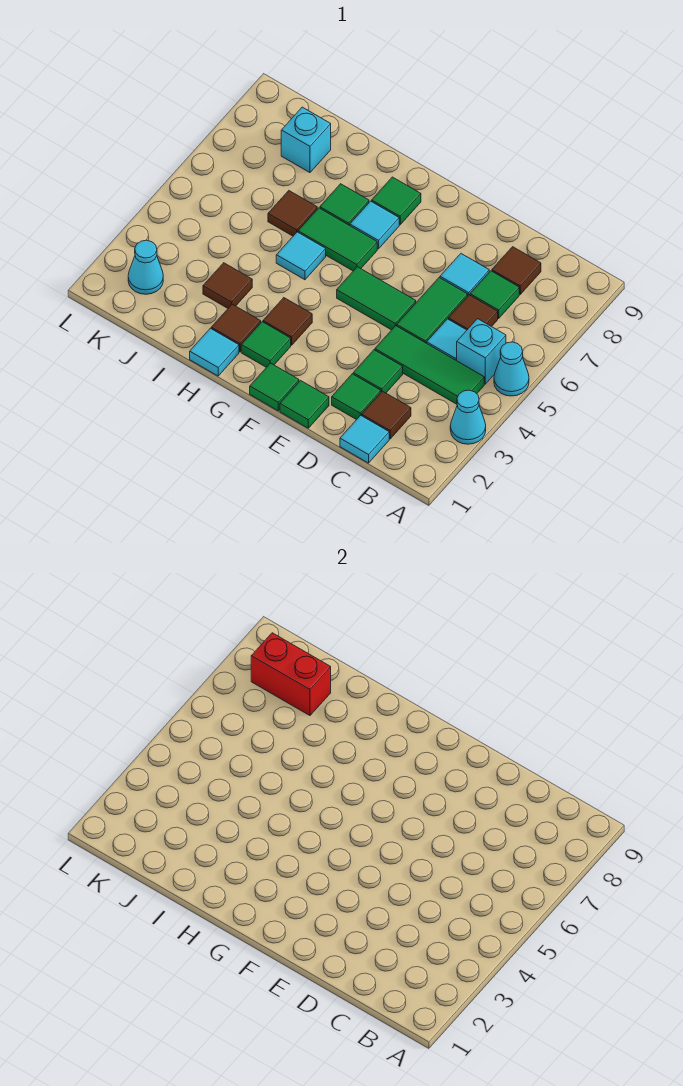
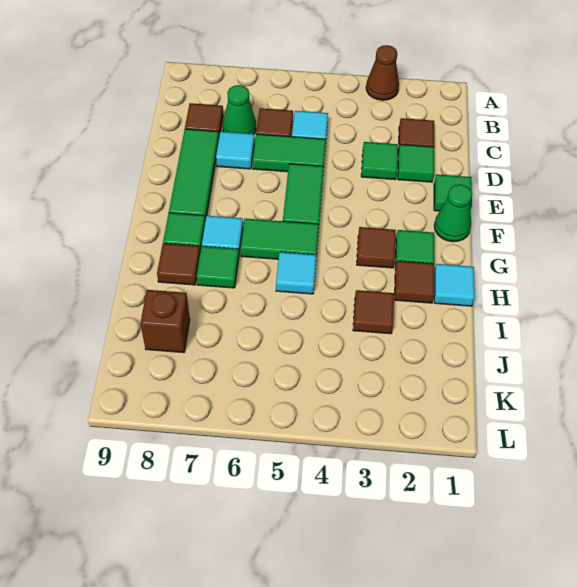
cyan 1x1 cone [450,390,486,444] -> brown 1x1 cone [366,45,399,100]
cyan 1x1 cone [494,342,529,396] -> none
green 1x3 tile [375,326,484,404] -> green 1x3 tile moved to [169,129,219,221]
cyan 1x1 brick [457,319,506,384] -> none
cyan 1x1 tile [340,415,389,463] -> none
green 1x1 tile [470,271,519,318] -> green 1x1 cone [223,85,256,134]
green 1x1 tile [250,363,299,411] -> green 1x1 cone [434,184,472,242]
green 1x2 tile [298,208,377,271] -> green 1x2 tile turned to [241,219,319,259]
brown 1x1 tile [268,191,317,236] -> brown 1x1 tile moved to [157,243,200,285]
cyan 1x1 brick [281,107,331,173] -> brown 1x1 brick [140,290,190,353]
red 1x2 brick [251,633,331,716] -> none
cyan 1x1 cone [128,240,163,294] -> none

